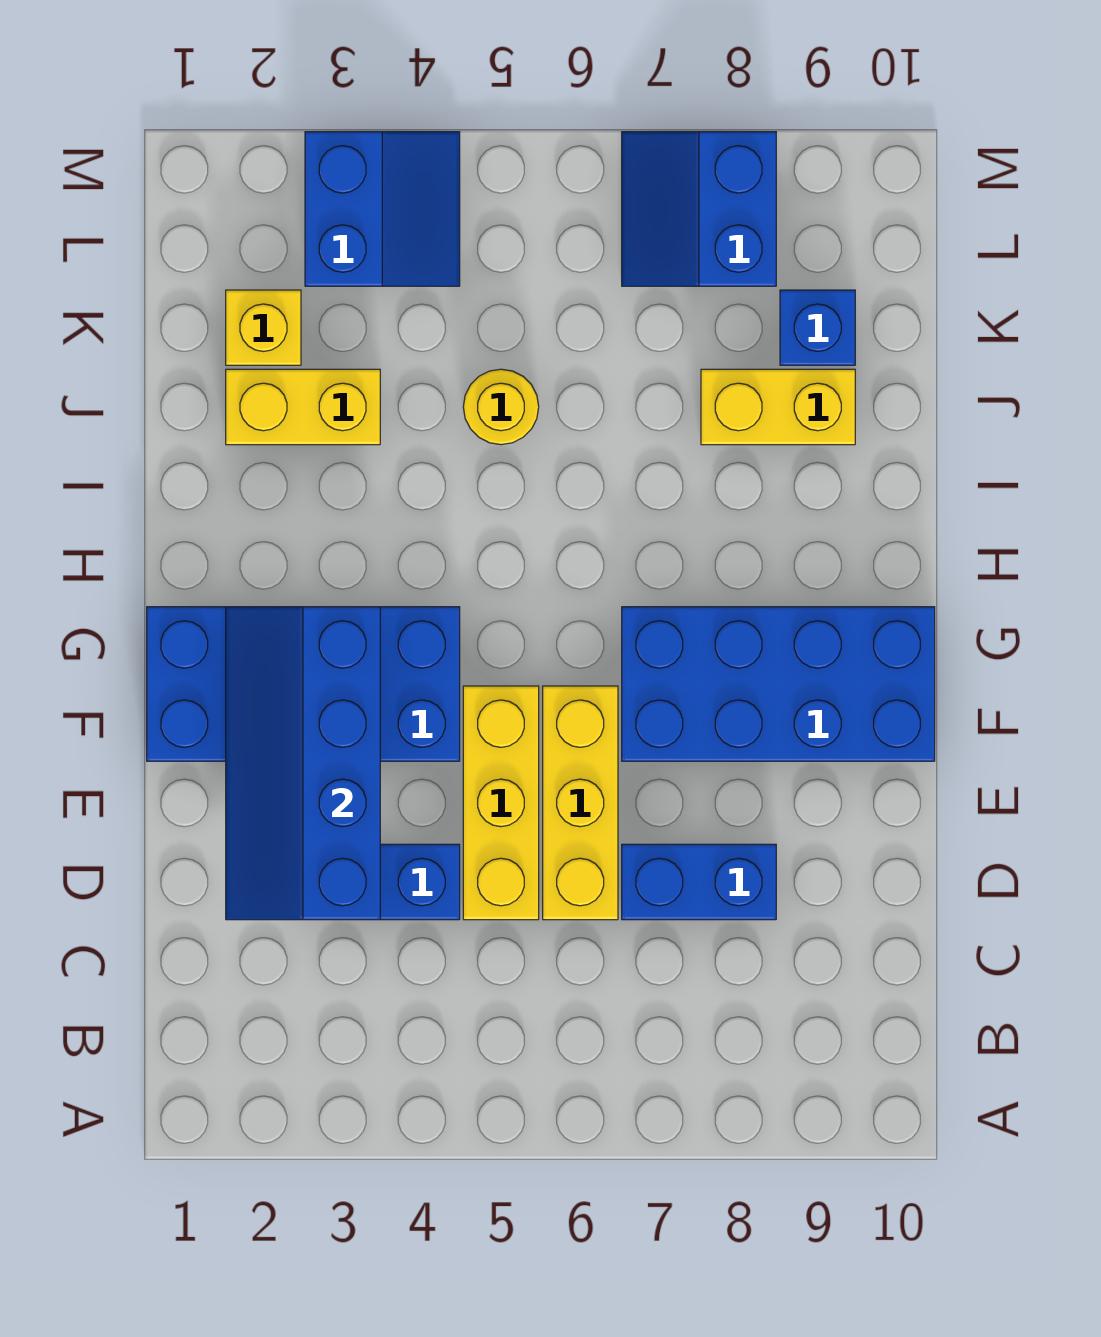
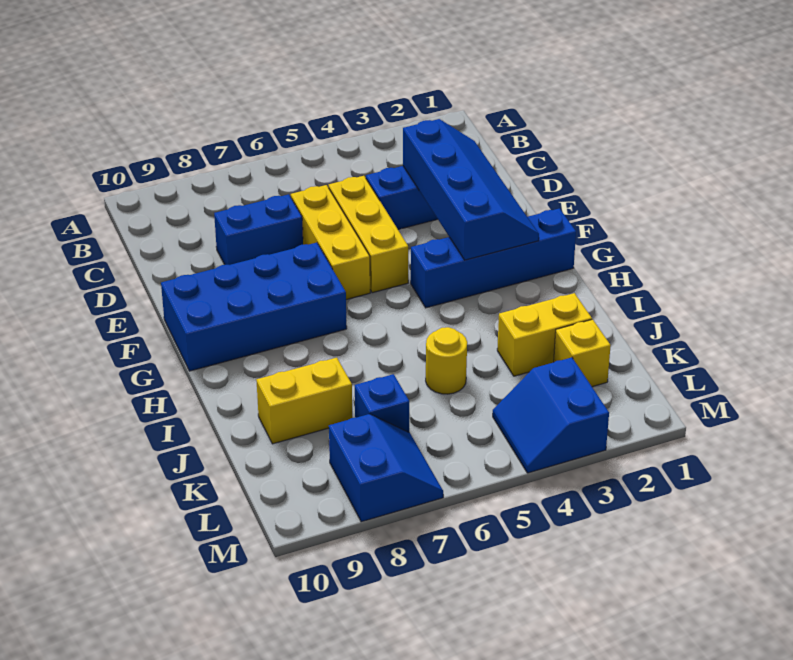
blue 2x4 brick [147,607,460,761] -> blue 1x4 brick [411,208,576,308]
blue 1x1 brick [780,290,855,365] -> blue 1x1 brick moved to [355,374,409,432]

